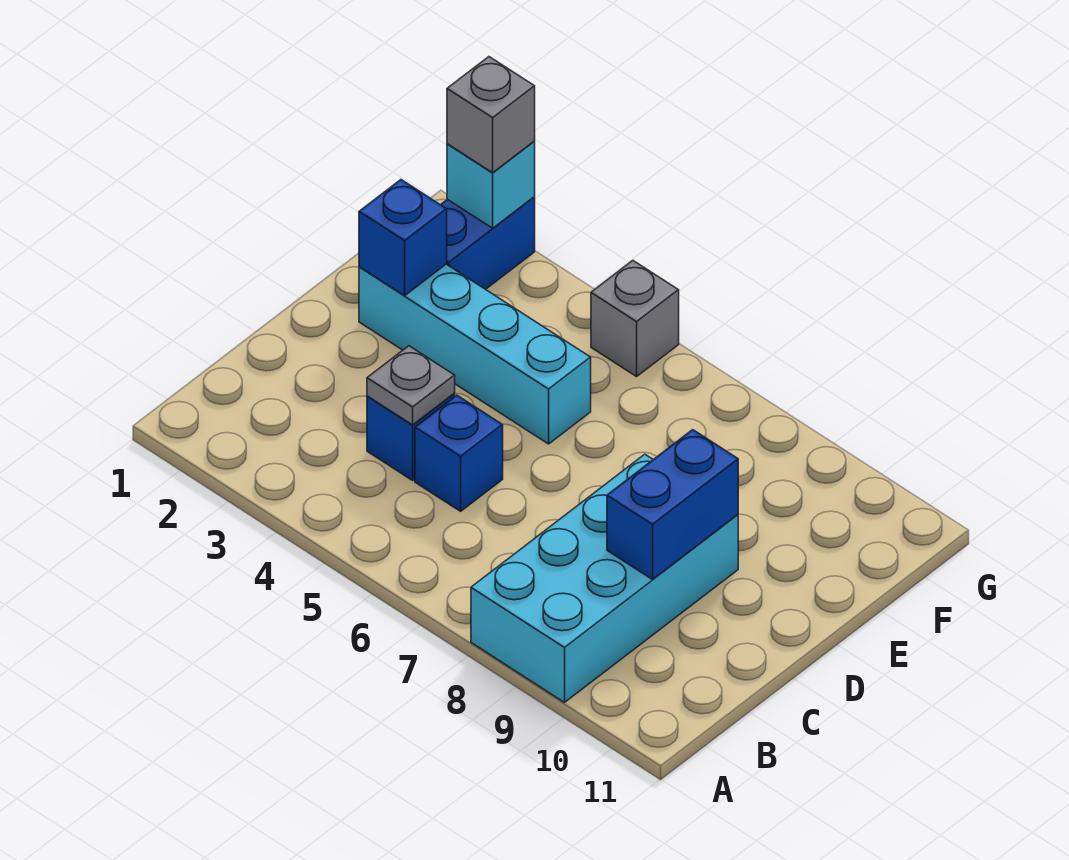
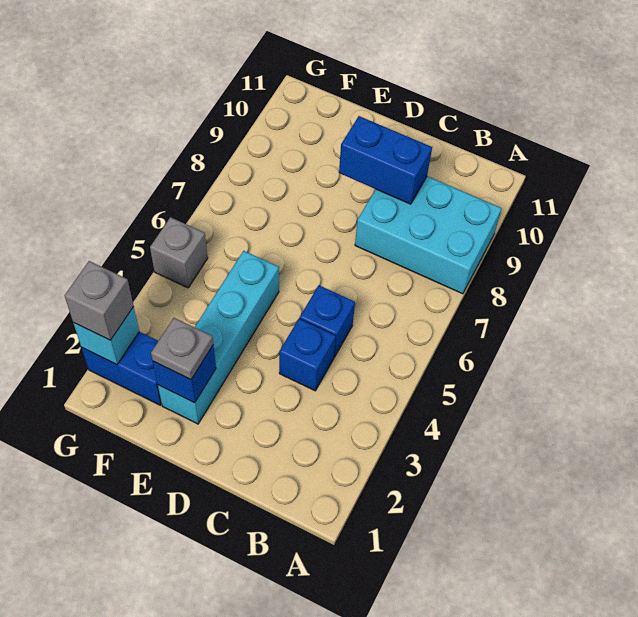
cyan 2x4 brick [471,454,738,702] -> cyan 2x3 brick [355,176,502,294]
grey 1x1 plate [367,346,455,425] -> grey 1x1 plate moved to [151,318,213,380]

